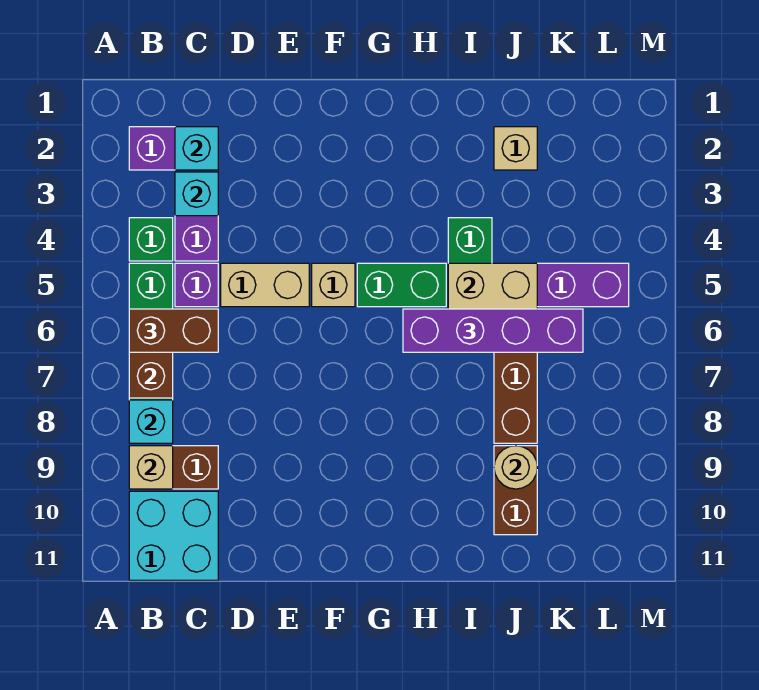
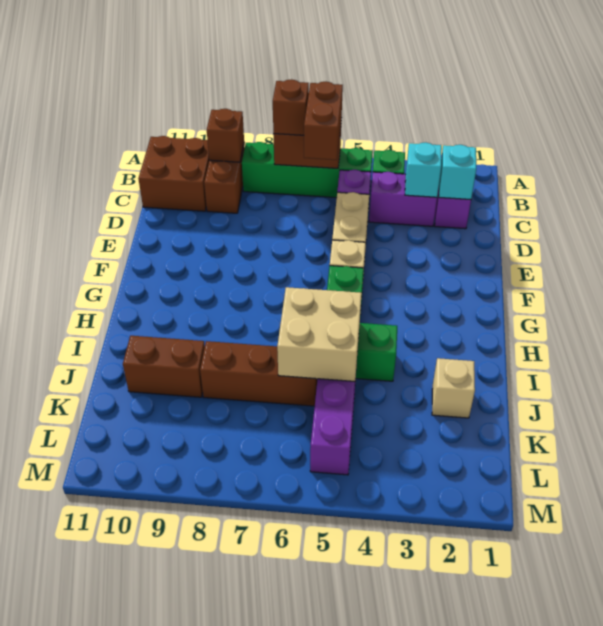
none -> brown 1x1 brick [273,79,309,135]
cyan 1x1 brick [129,400,173,443] -> none
tan 1x1 brick [129,446,173,489] -> brown 1x1 brick [207,109,244,162]
cyan 2x2 brick [129,491,218,580] -> brown 2x2 brick [138,136,209,211]
purple 1x4 brick [403,309,583,352] -> none
tan 1x1 round brick [494,446,537,489] -> none

